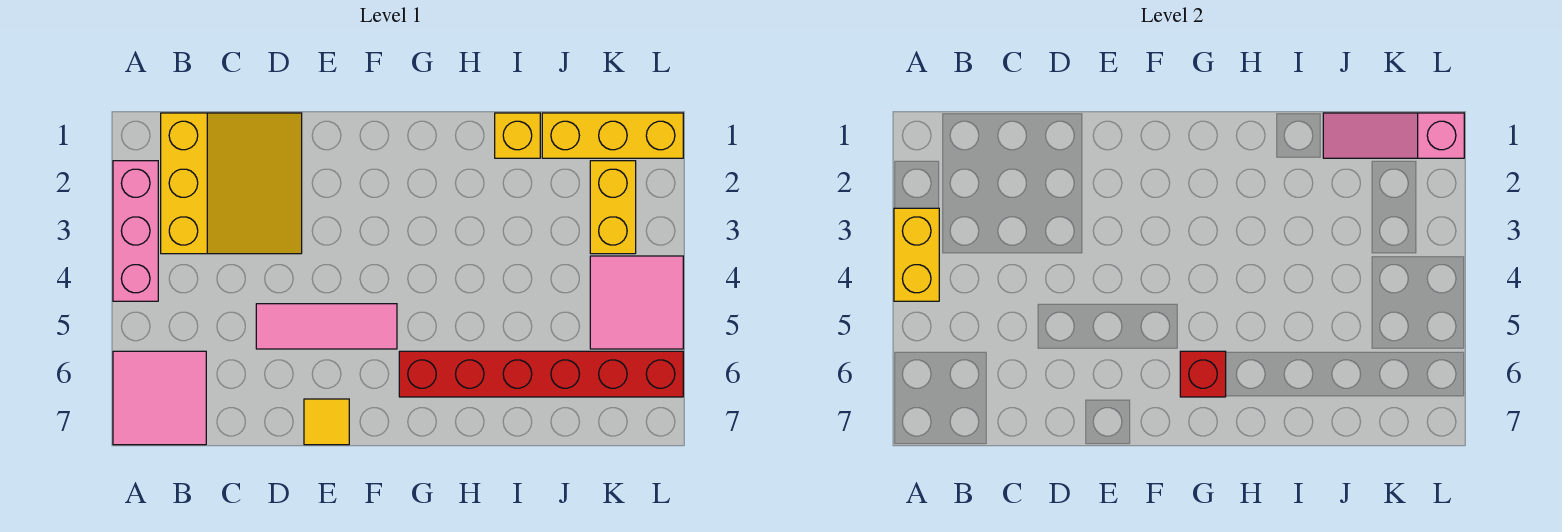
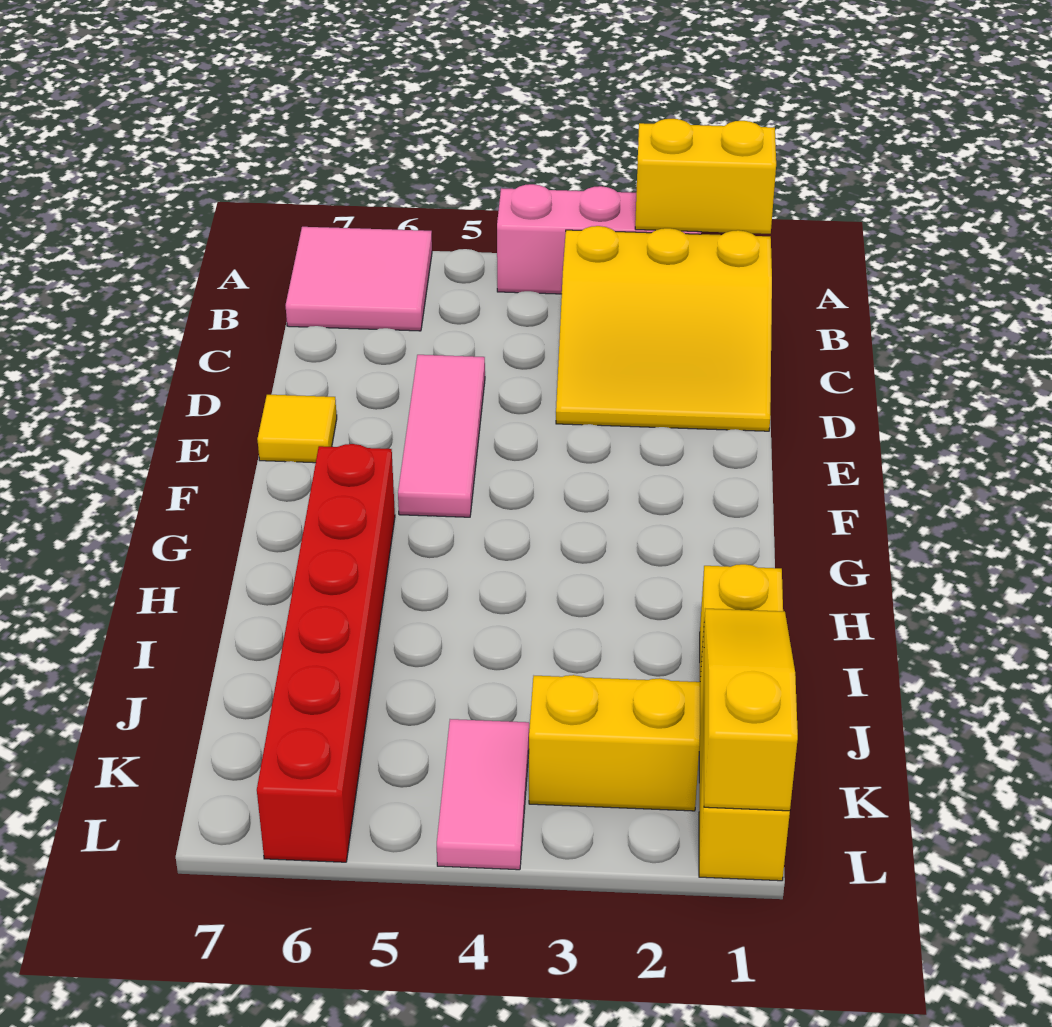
yellow 1x2 brick [894,208,939,301] -> yellow 1x2 brick moved to [635,119,776,234]
red 1x1 brick [1180,351,1226,397] -> none
pink 1x3 slope [1323,113,1464,158] -> yellow 1x3 slope [704,609,798,811]
pink 2x2 tile [590,256,683,349] -> pink 1x2 tile [437,719,529,870]

